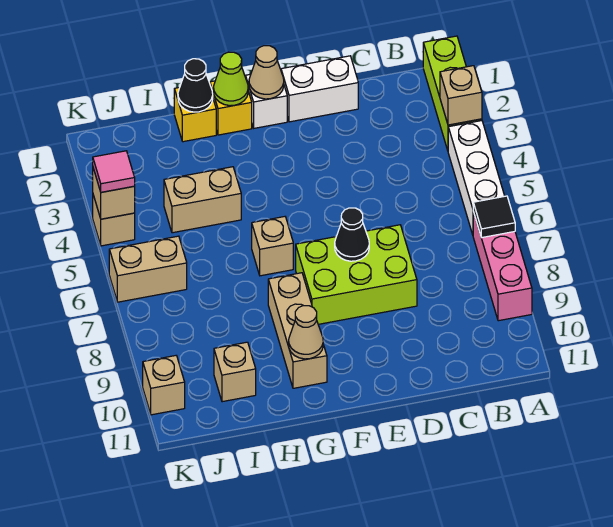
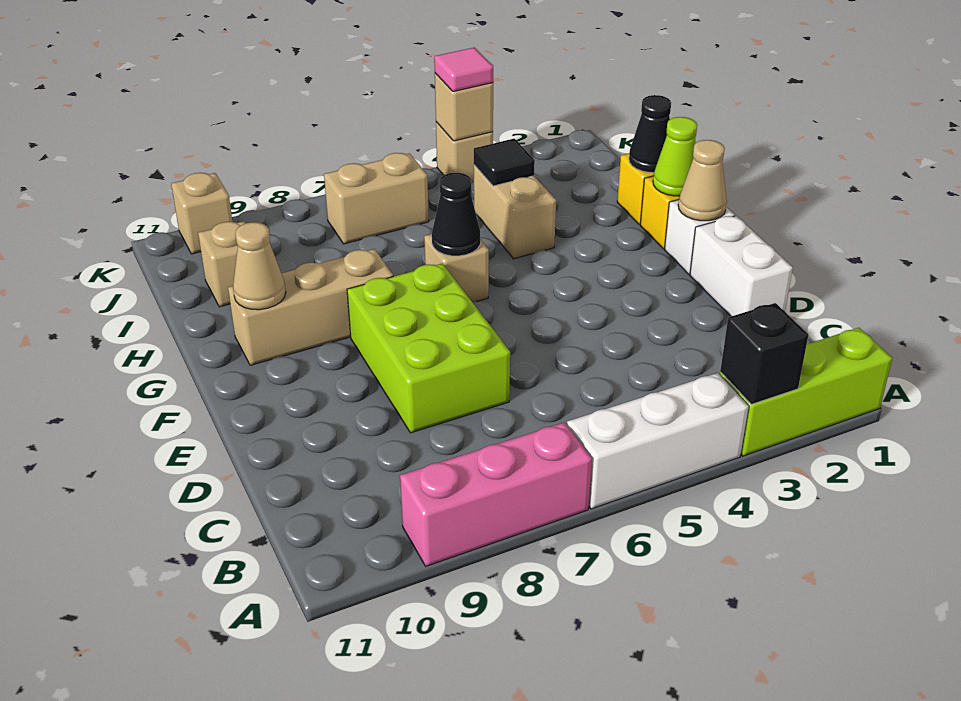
tan 1x1 brick [440,66,482,125] -> black 1x1 brick [720,303,808,404]
black 1x1 tile [473,196,515,238] -> black 1x1 tile moved to [474,139,535,186]
black 1x1 cone [335,208,369,261] -> black 1x1 cone moved to [432,173,480,256]
tan 1x2 brick [109,236,187,302] -> tan 1x2 brick turned to [324,153,429,244]

